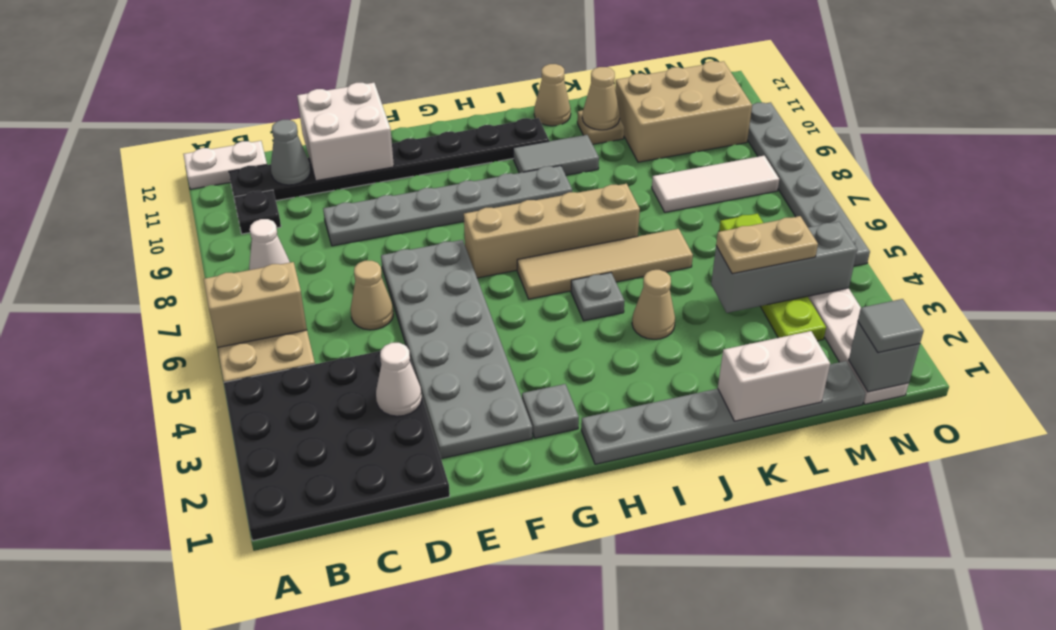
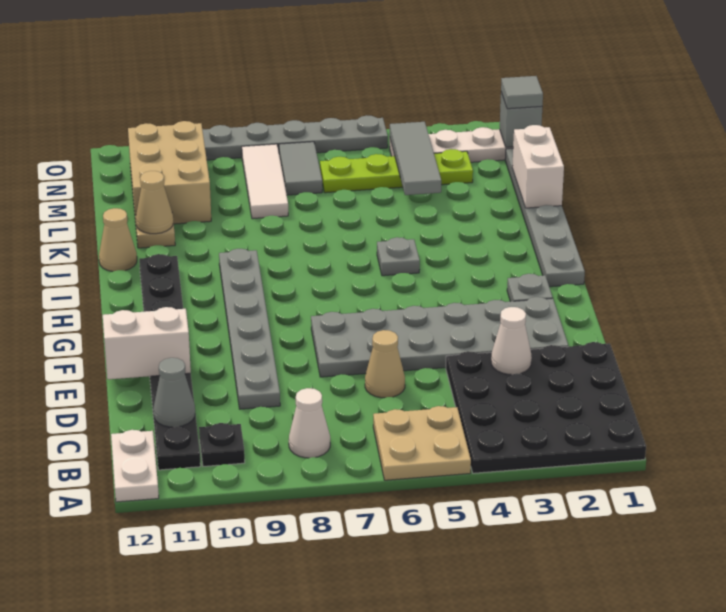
tan 1x2 brick [204,262,307,347] -> none
white 2x2 brick [297,83,394,181] -> white 1x2 brick [103,307,191,379]
tan 1x4 brick [464,184,640,278] -> none
tan 1x4 tile [517,229,693,299] -> none
grey 1x2 tile [513,135,599,175] -> grey 1x2 tile moved to [279,142,322,195]
tan 1x1 cone [632,270,675,339] -> none
grey 1x3 brick [711,222,857,313] -> grey 1x3 tile [390,122,441,195]
tan 1x2 plate [716,216,818,274] -> none

